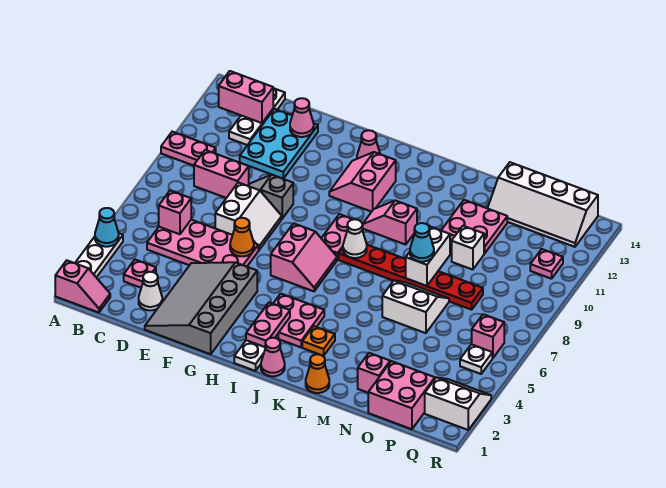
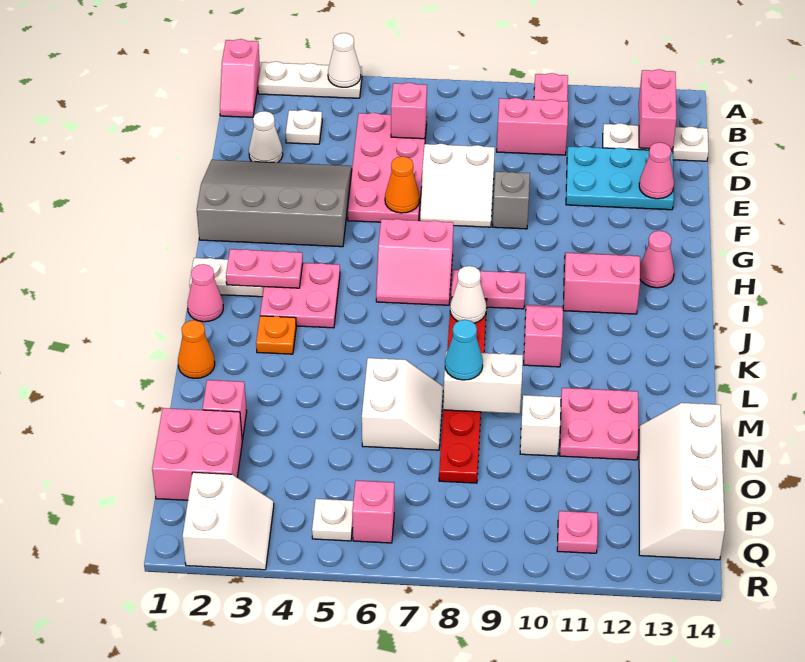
cyan 1x1 cone [95,208,119,247] -> white 1x1 cone [328,33,361,87]
pink 1x1 plate [124,260,156,288] -> white 1x1 plate [286,110,322,144]
pink 1x2 brick [194,150,249,198] -> pink 1x2 brick turned to [497,98,568,155]

